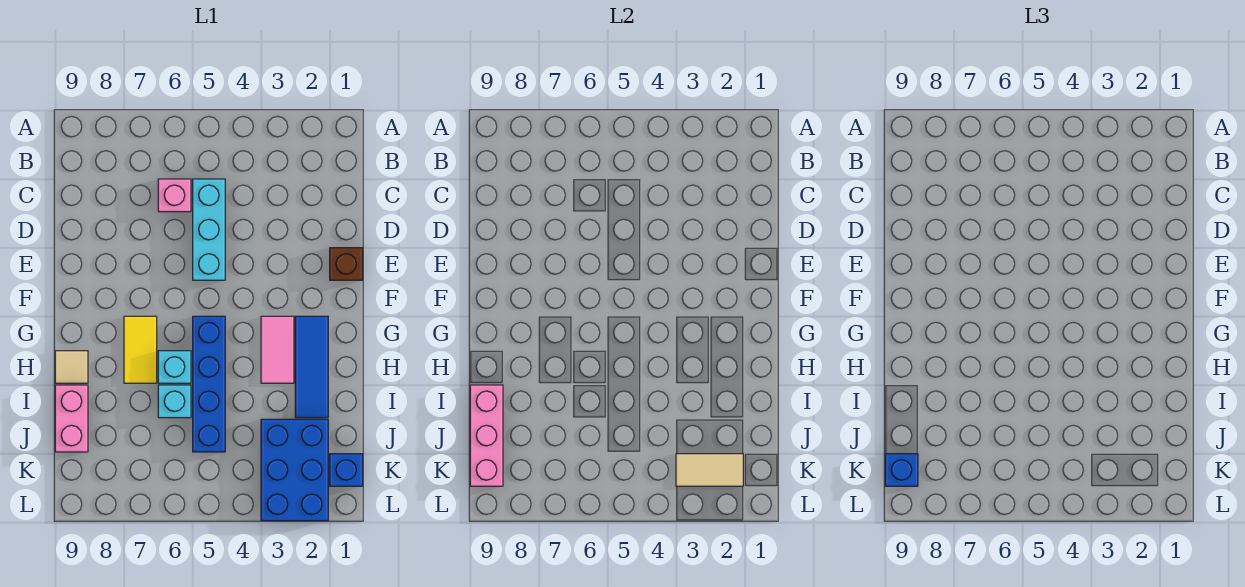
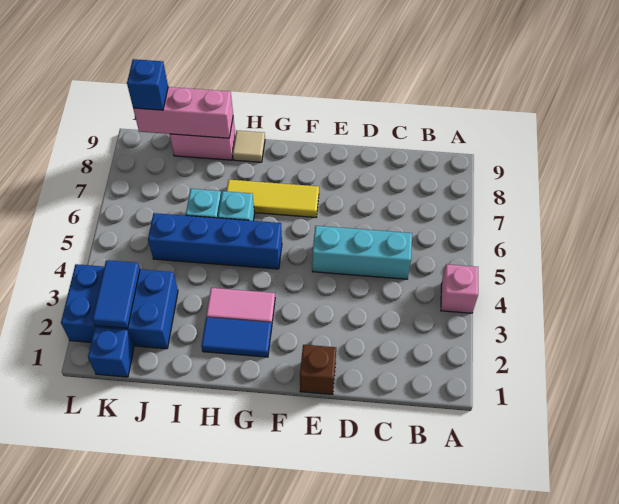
pink 1x1 brick [158,179,191,212] -> pink 1x1 brick moved to [441,264,478,313]
blue 1x3 tile [295,316,328,418] -> blue 1x2 tile [201,317,272,357]
yellow 1x2 tile [124,316,157,383] -> yellow 1x3 tile [227,180,319,217]
tan 1x2 tile [676,454,743,486] -> blue 1x2 tile [92,260,140,328]

